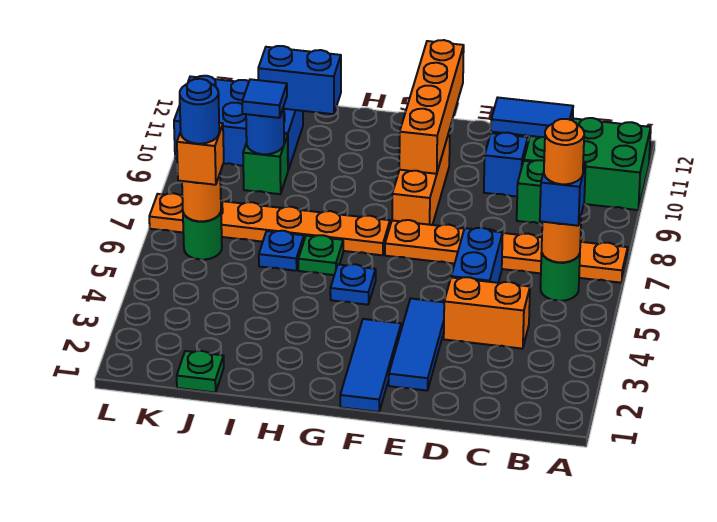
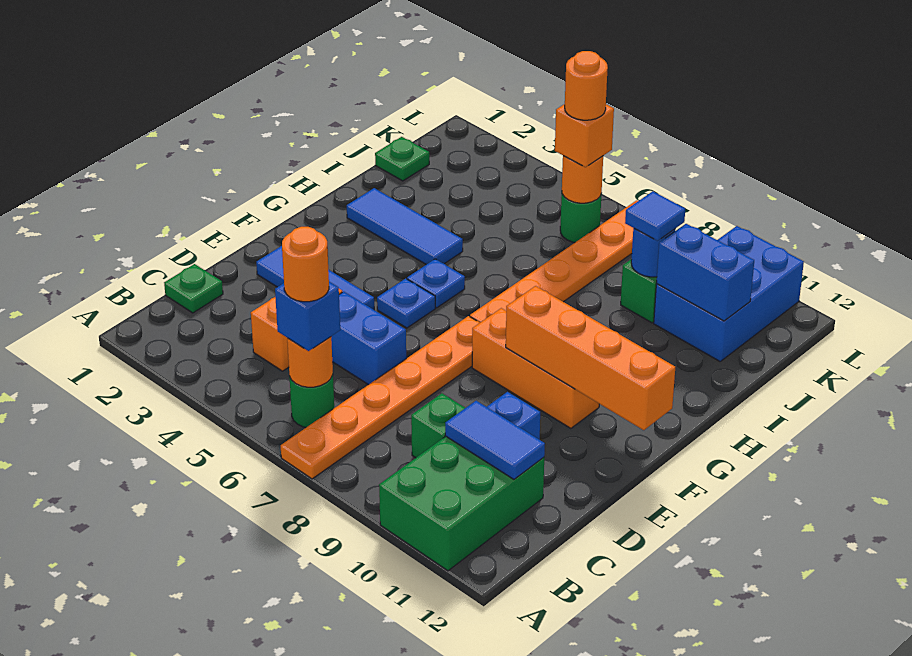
blue 1x2 tile [491,98,573,137] -> blue 1x2 tile turned to [445,401,545,479]
blue 1x3 tile [340,319,401,412] -> blue 1x3 tile moved to [347,188,463,264]
green 1x1 plate [298,235,343,275] -> green 1x1 plate moved to [164,264,223,313]
blue 1x1 plate [259,231,304,271] -> blue 1x1 plate moved to [377,278,435,328]
blue 1x2 brick [258,46,341,114] -> blue 1x2 brick turned to [656,224,754,321]
blue 1x1 round brick [180,79,219,144] -> orange 1x1 round brick [565,51,608,120]

